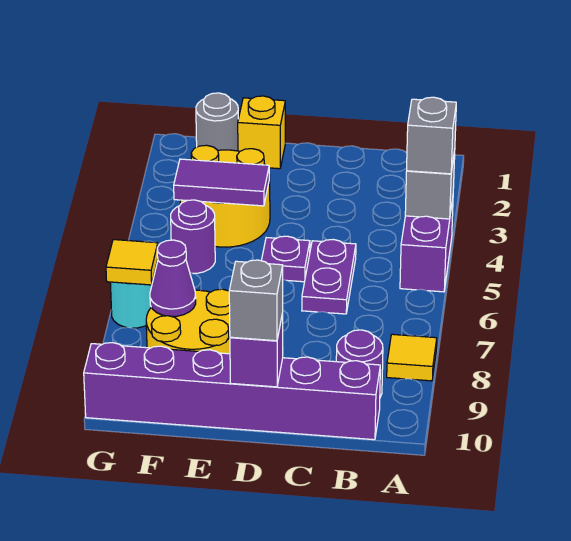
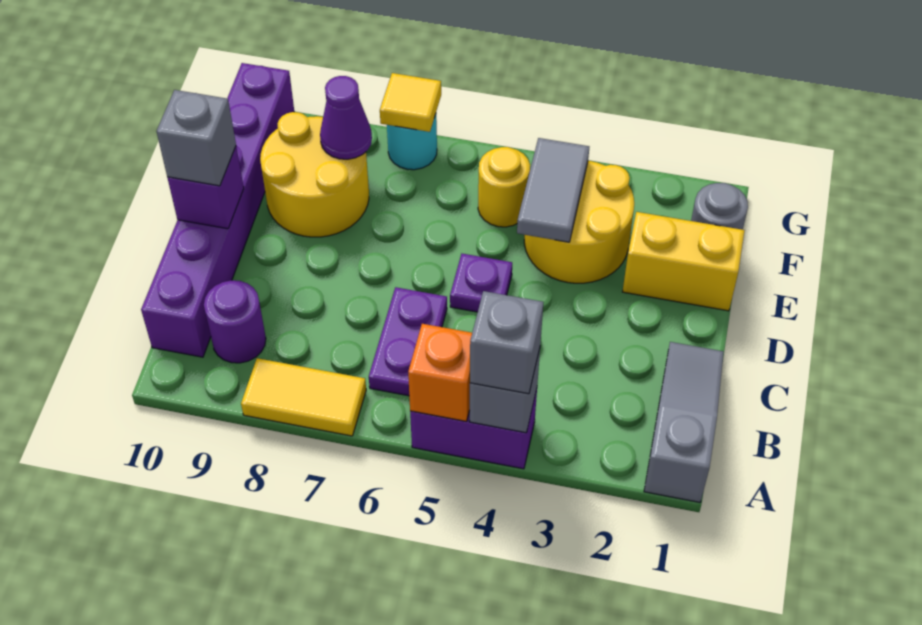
none -> grey 1x3 slope [644,342,724,502]
none -> orange 1x1 brick [408,324,472,421]
yellow 1x1 tile [387,334,437,381] -> yellow 1x2 tile [241,358,366,436]
purple 1x2 plate [302,240,356,314] -> purple 1x2 plate turned to [369,287,447,396]
yellow 1x1 brick [238,96,285,169] -> yellow 1x2 brick [623,212,745,311]
purple 1x2 tile [174,159,269,206] -> grey 1x2 tile [517,138,589,242]
purple 1x1 round brick [171,200,215,273] -> yellow 1x1 round brick [478,147,530,227]

